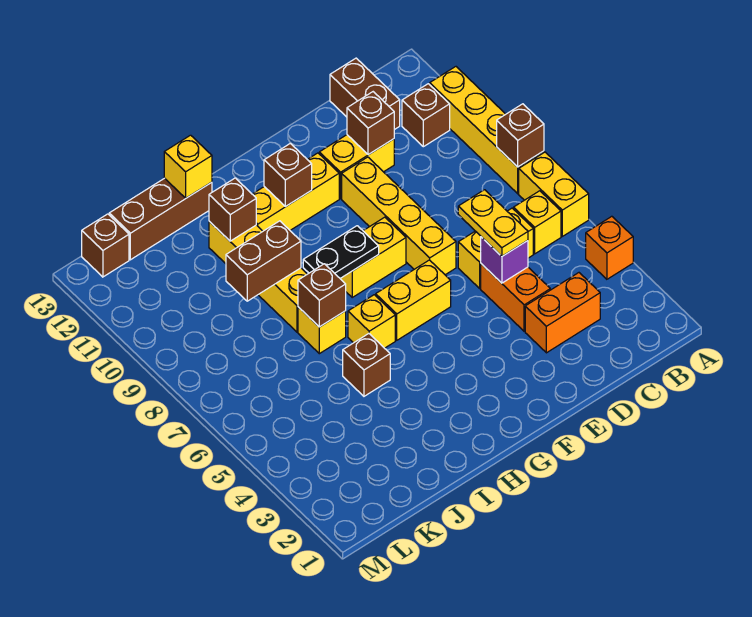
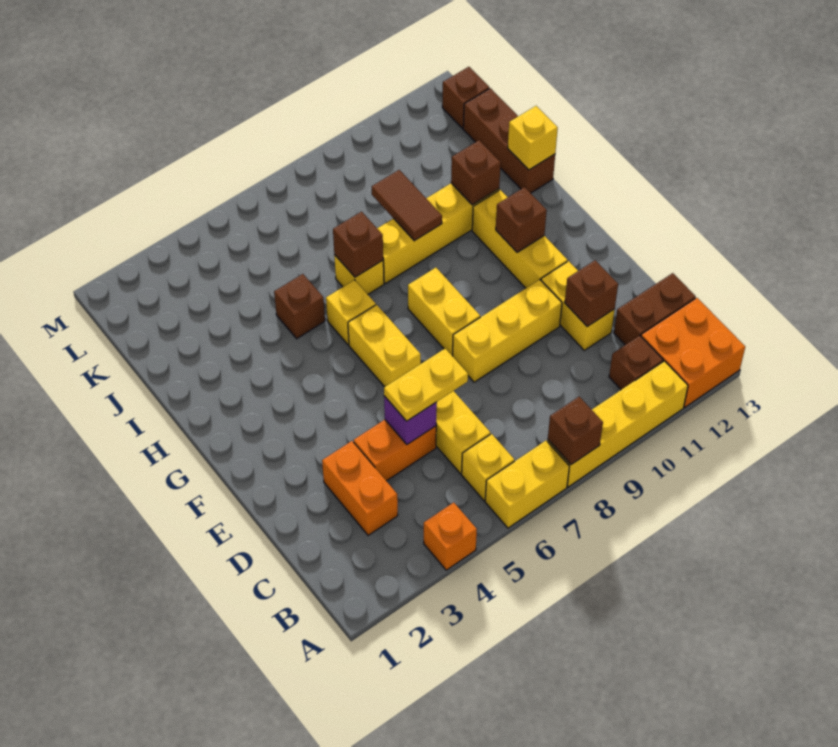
none -> orange 2x2 brick [641,298,745,407]
yellow 1x4 brick [342,157,456,275] -> yellow 1x3 brick [453,280,562,382]
black 1x2 plate [303,226,379,278] -> none
brown 1x2 brick [226,221,301,301] -> brown 1x2 tile [372,170,442,241]

